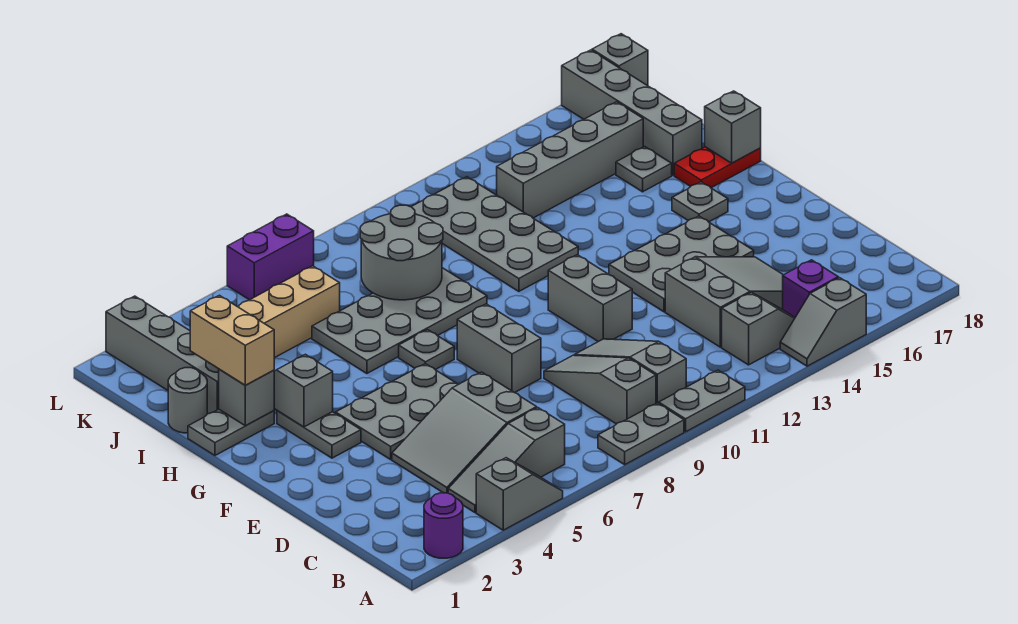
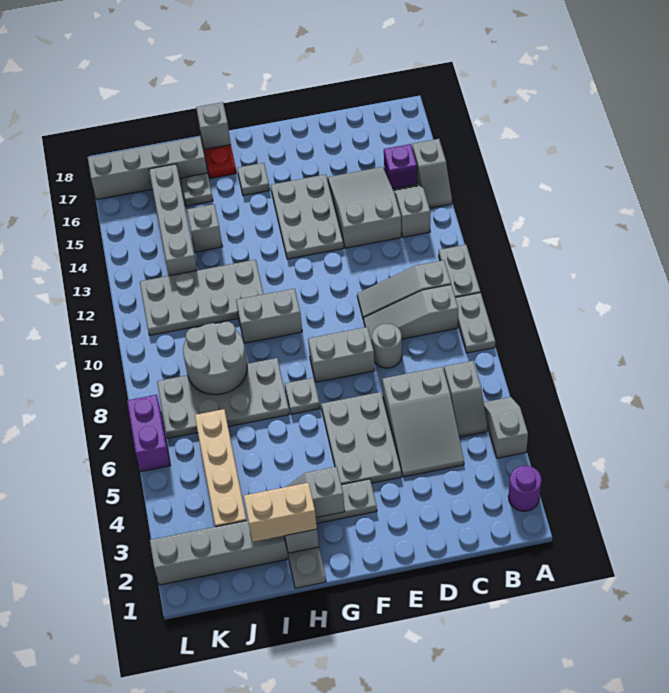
grey 1x3 slope [448,408,565,513] -> grey 1x2 slope [444,361,488,437]
grey 1x2 brick [548,255,632,342] -> grey 1x2 brick moved to [236,288,302,343]
grey 2x4 plate [312,268,487,373] -> grey 2x4 plate turned to [157,358,289,438]
grey 1x1 round brick [168,368,207,433] -> grey 1x1 round brick moved to [372,324,402,368]
grey 1x1 brick [592,34,648,86] -> grey 1x1 brick moved to [187,204,222,252]

